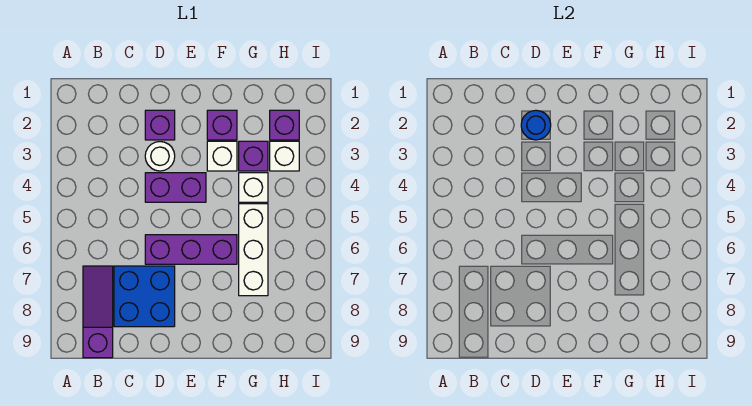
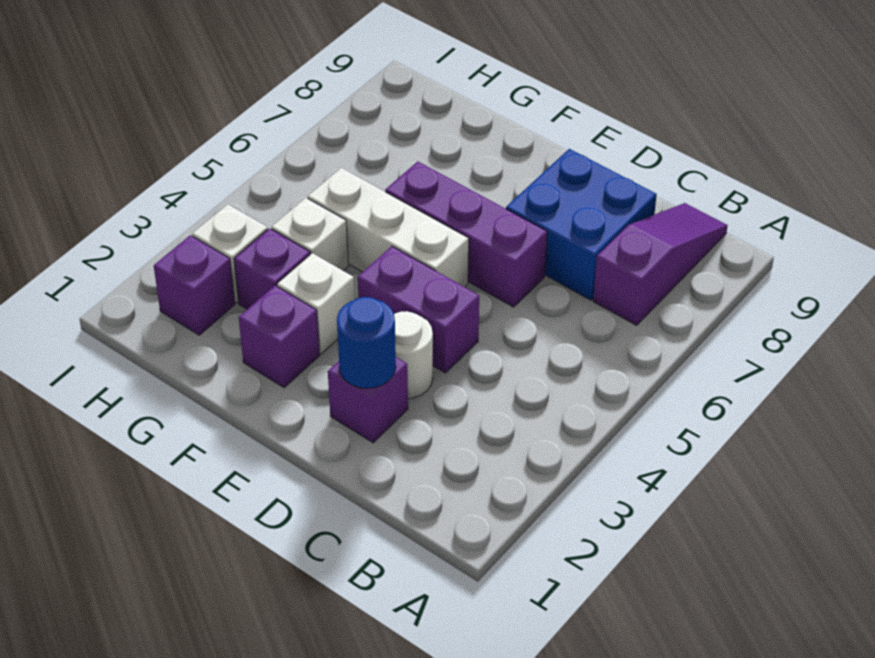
purple 1x3 slope [83,266,113,358] -> purple 1x3 slope turned to [593,203,728,325]
white 1x3 brick [239,204,268,296] -> white 1x3 brick turned to [308,168,469,287]

